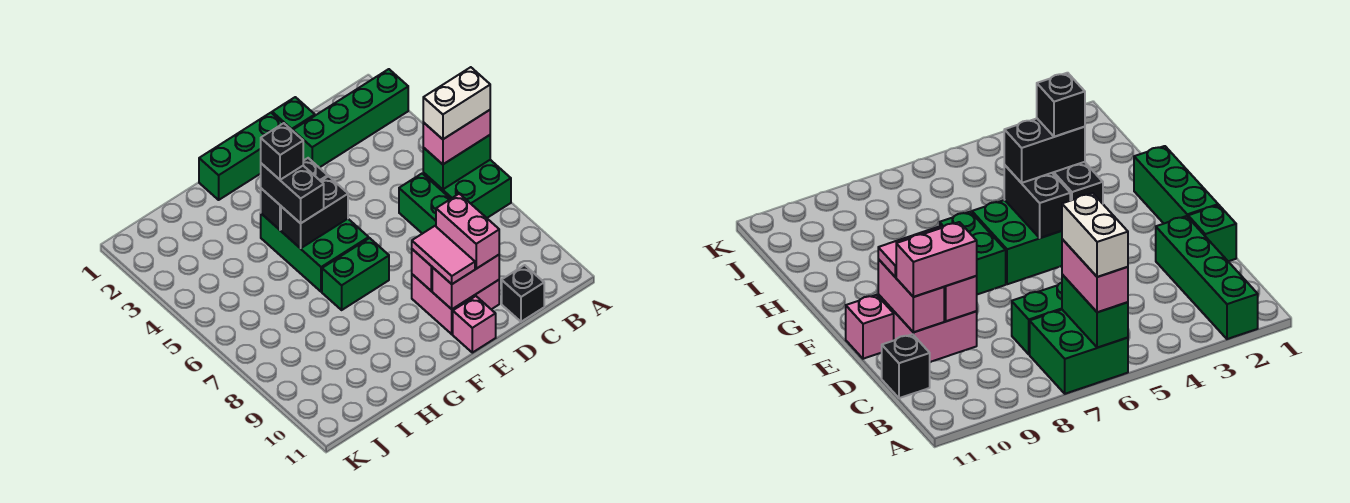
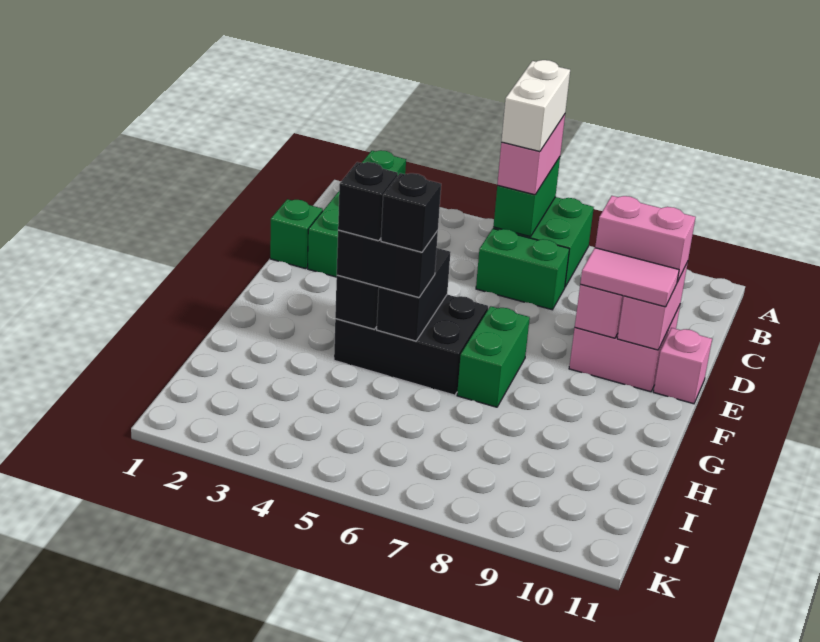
black 1x1 brick [502,265,544,322] -> black 1x1 brick moved to [381,173,441,252]
green 1x3 brick [199,113,283,200] -> none
green 2x3 brick [261,214,369,292] -> black 2x3 brick [334,294,488,395]

